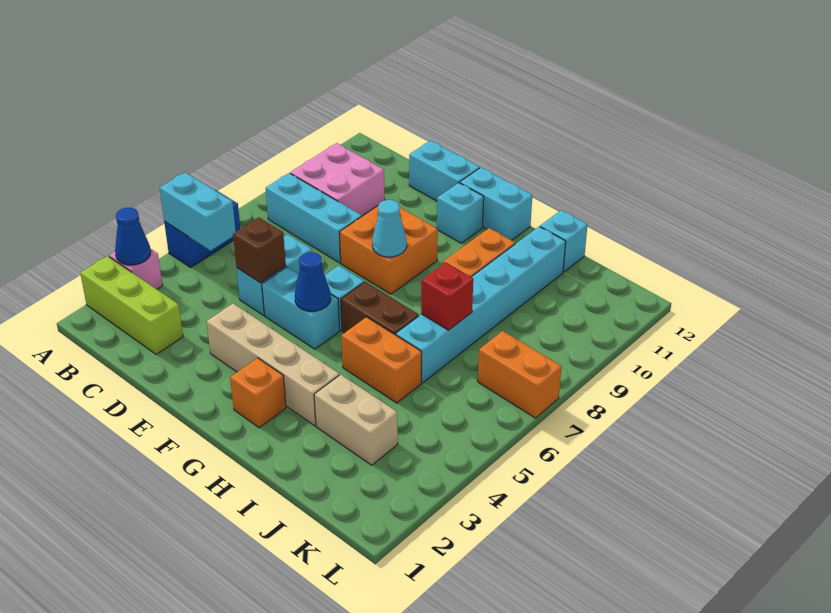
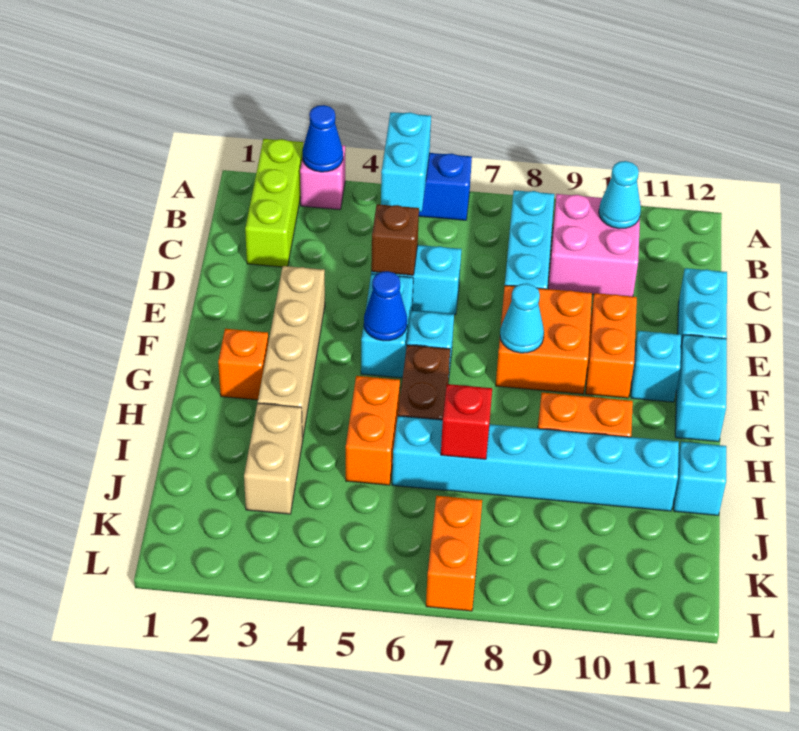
none -> cyan 1x1 cone [599,161,641,229]
none -> orange 1x2 brick [586,293,637,398]

